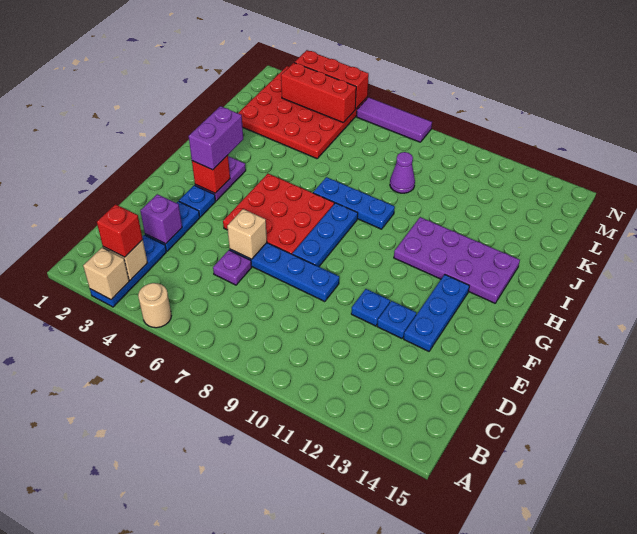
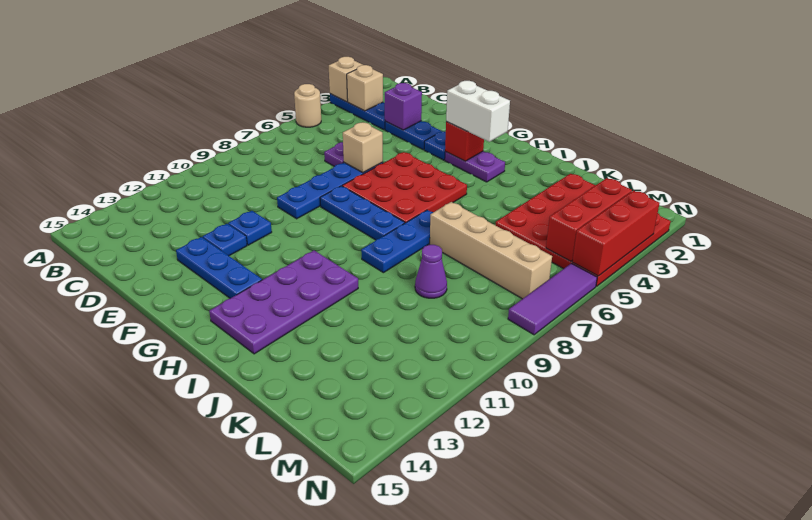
red 1x1 brick [97,204,143,257] -> none
purple 1x2 brick [189,106,243,170] -> white 1x2 brick [446,81,510,142]
none -> tan 1x4 brick [430,202,552,299]

